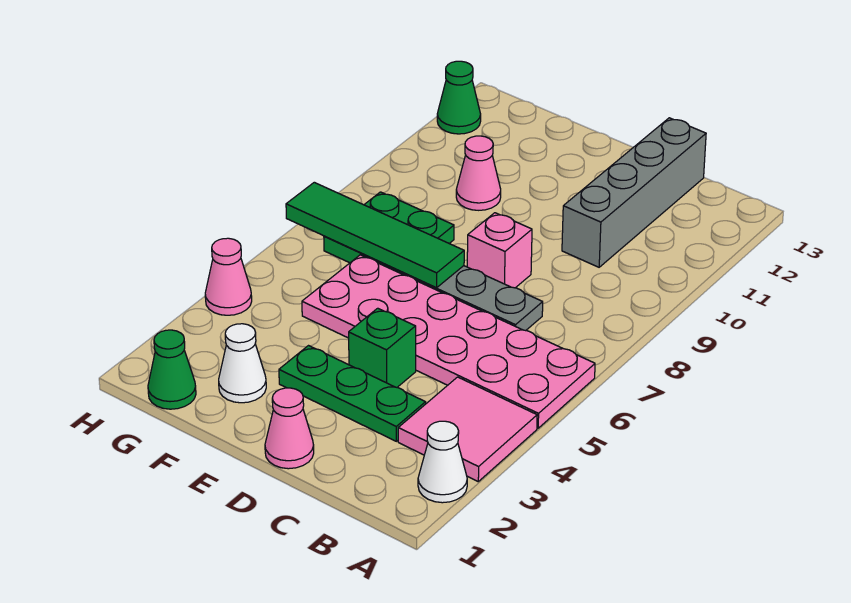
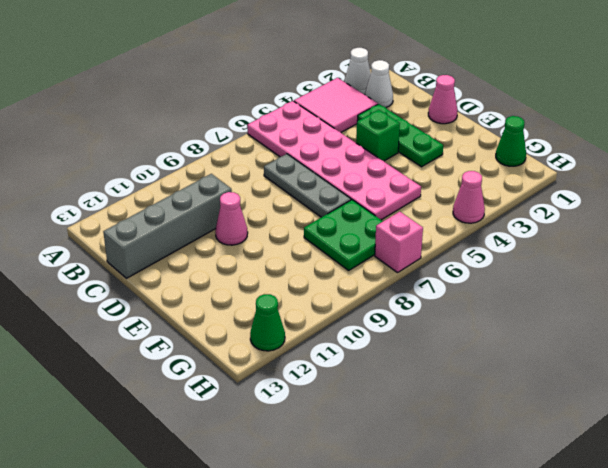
pink 1x1 brick [467,213,532,288] -> pink 1x1 brick moved to [375,212,423,273]
green 1x4 tile [286,182,464,288] -> none
white 1x1 cone [219,324,266,403] -> white 1x1 cone moved to [365,60,393,107]
pink 1x1 cone [456,136,501,210] -> pink 1x1 cone moved to [215,192,248,245]

